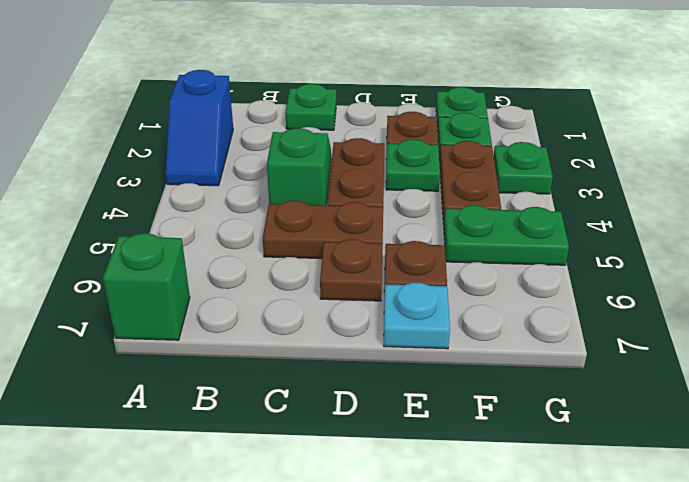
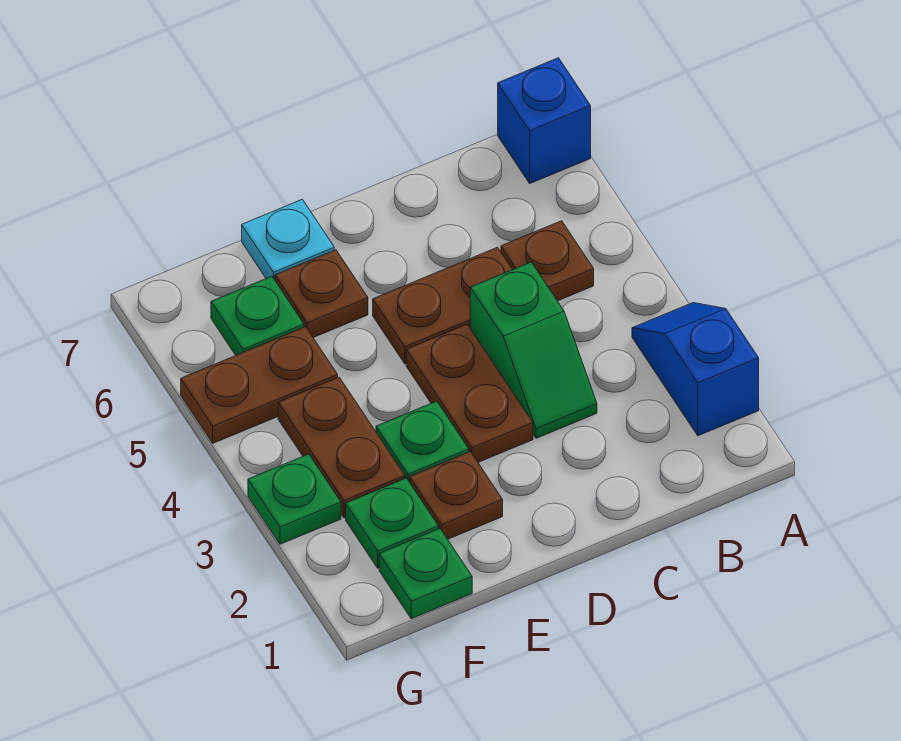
green 1x1 brick [103,233,190,340] -> blue 1x1 brick [498,58,591,183]
green 1x1 plate [285,84,336,130] -> green 1x1 plate moved to [211,276,304,355]
brown 1x1 plate [320,239,383,301] -> brown 1x1 plate moved to [501,221,594,301]
green 1x2 plate [444,205,569,265] -> brown 1x2 plate [181,327,338,443]

